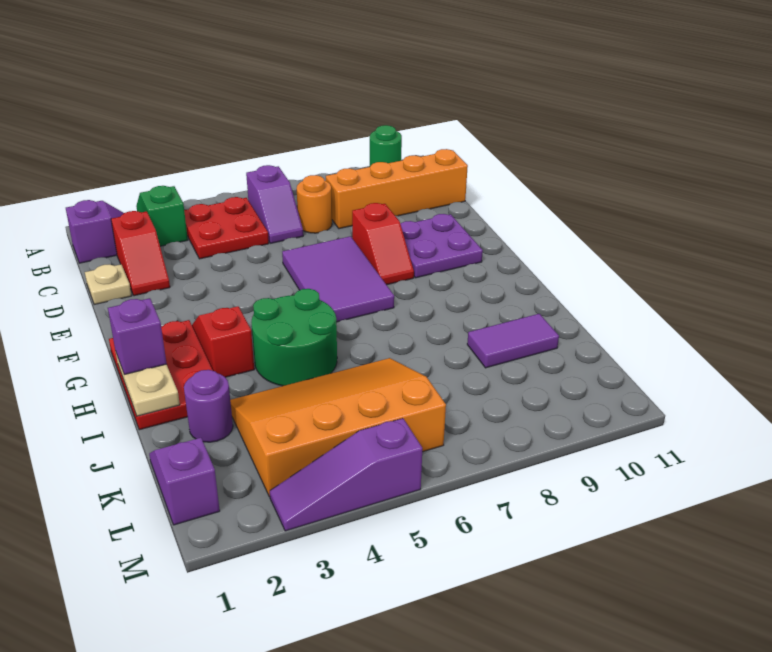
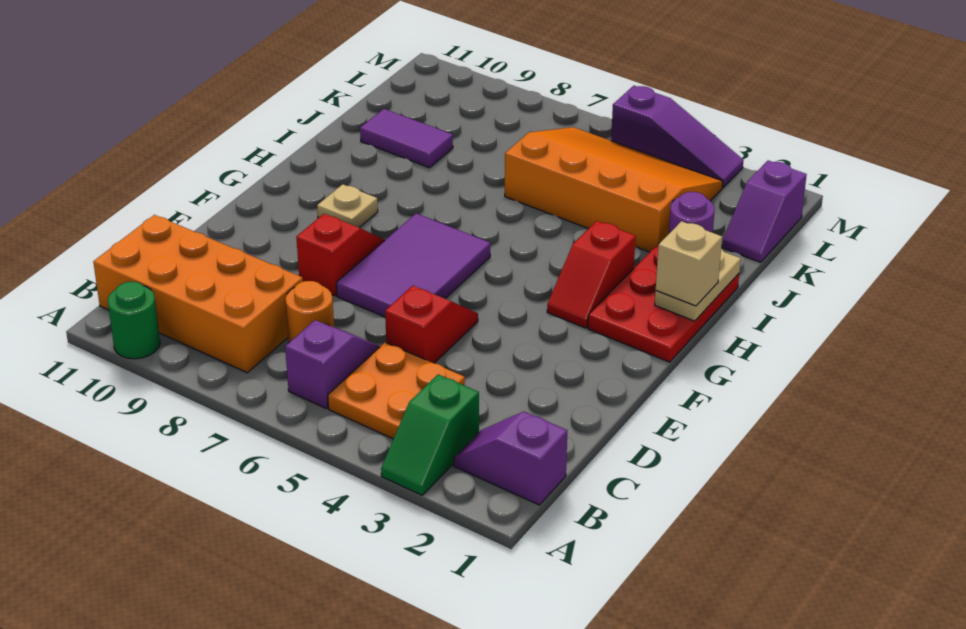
red 2x2 plate [184,197,269,259] -> orange 2x2 plate [328,343,465,439]
red 1x2 slope [111,211,170,296] -> red 1x2 slope moved to [385,286,478,363]
orange 1x4 brick [326,149,468,229] -> orange 2x4 brick [93,215,303,373]
tan 1x1 plate [85,264,132,305] -> tan 1x1 plate moved to [317,184,378,228]
purple 2x2 plate [401,214,483,278] -> none
purple 1x1 brick [108,298,167,375] -> tan 1x1 brick [656,221,722,306]
green 2x2 round brick [251,289,337,386] -> none
orange 3x4 slope [230,358,446,497] -> orange 3x4 slope turned to [505,127,723,252]

